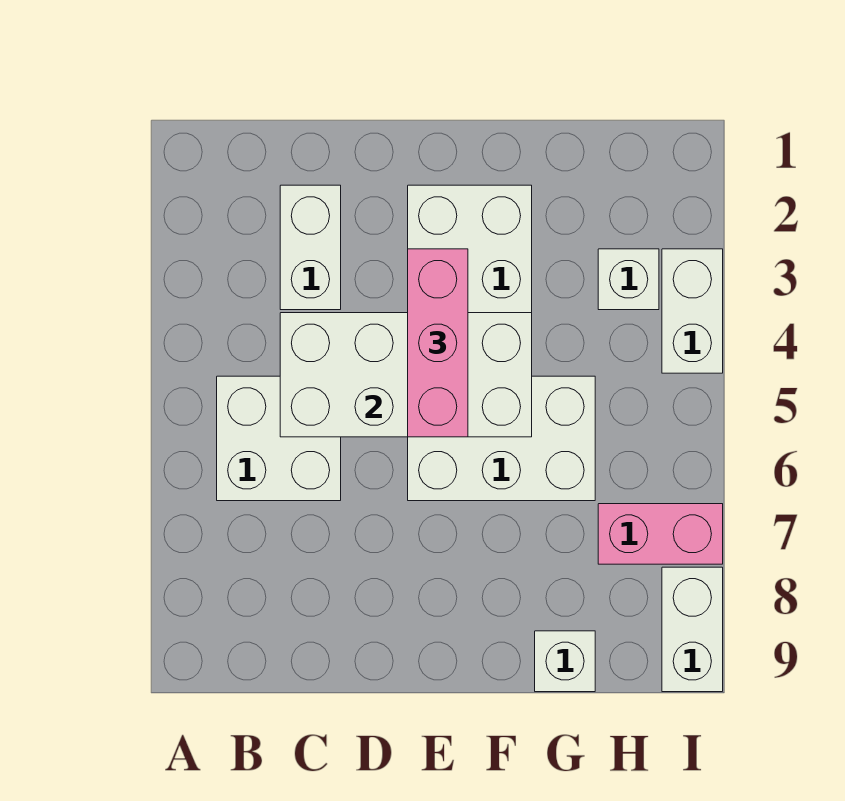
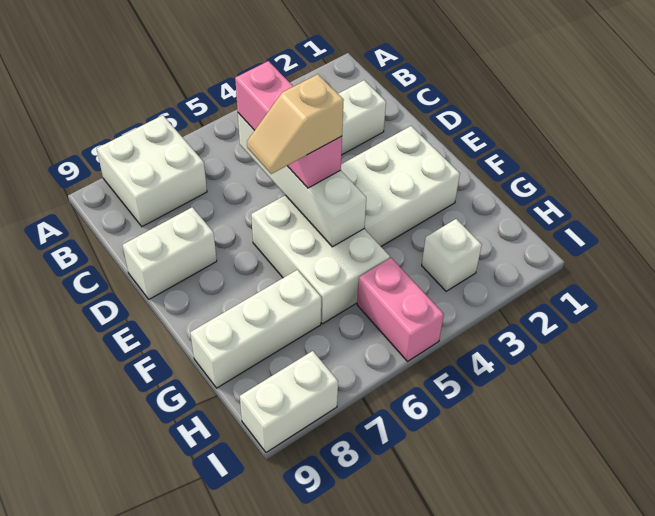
white 2x2 brick [217,376,341,501] -> white 2x2 brick moved to [97,115,207,227]
white 2x4 brick [280,313,532,437] -> white 1x4 brick [238,113,366,247]
pink 1x3 brick [408,249,468,437] -> pink 1x3 brick turned to [235,61,342,188]
none -> tan 1x2 slope [247,74,344,174]
white 1x1 brick [535,631,595,692] -> white 1x3 brick [190,270,321,388]
pink 1x2 brick [598,504,723,564] -> pink 1x2 brick moved to [357,258,444,361]
white 1x2 brick [662,249,723,373] -> white 1x2 brick moved to [123,207,217,299]

